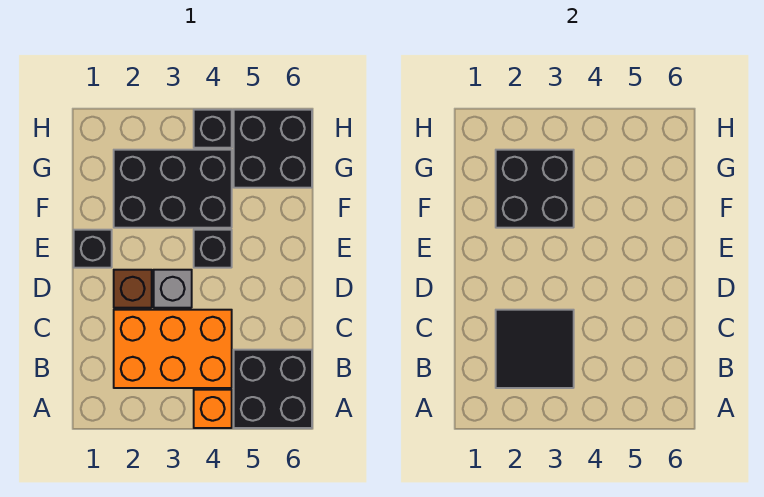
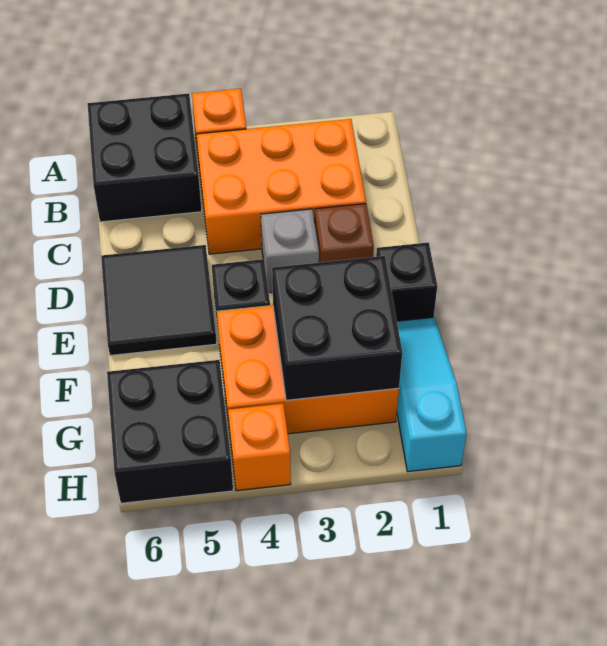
black 2x2 tile [496,310,574,388] -> black 2x2 tile moved to [101,245,217,355]
none -> cyan 1x3 slope [397,317,466,472]
black 2x3 brick [114,150,232,228] -> orange 2x3 brick [217,305,399,434]
black 1x1 brick [194,110,232,148] -> orange 1x1 brick [228,404,291,491]

